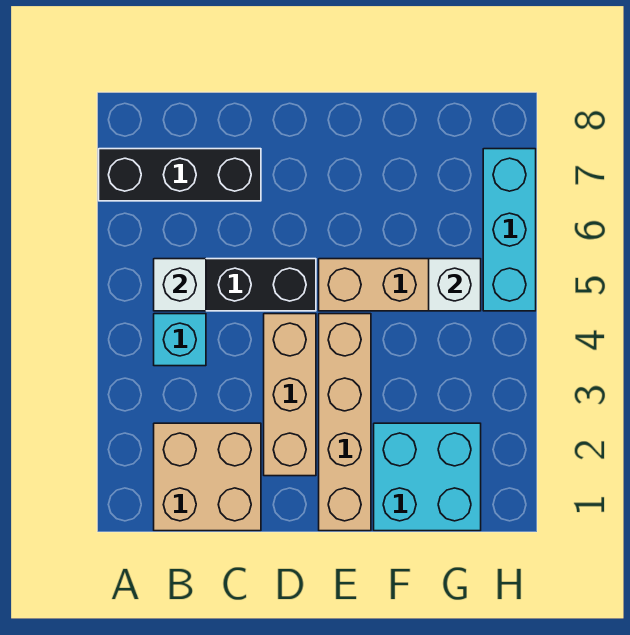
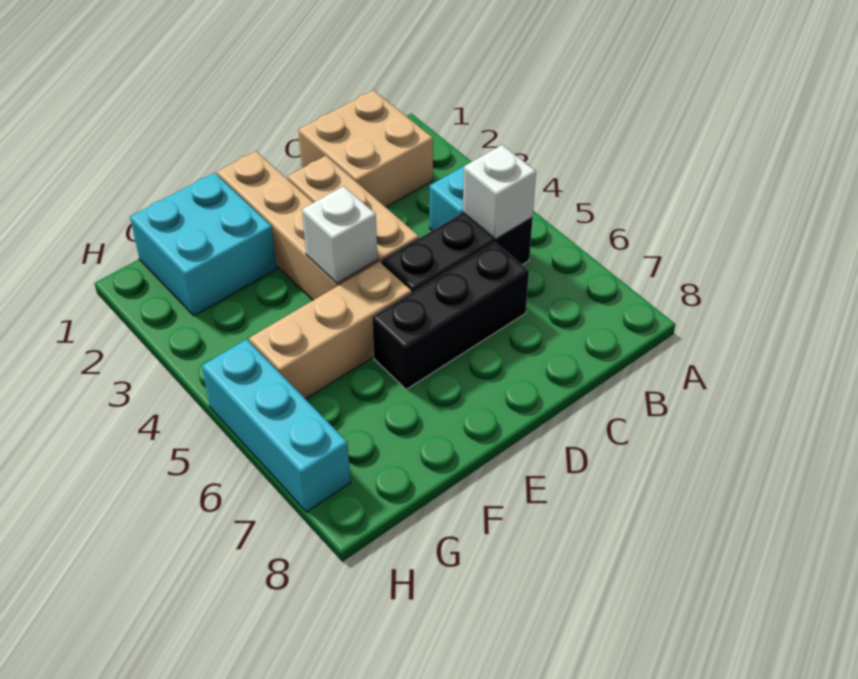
black 1x3 brick [99,149,261,201] -> black 1x3 brick moved to [372,243,529,390]
white 1x1 brick [429,259,481,311] -> white 1x1 brick moved to [302,186,378,283]

